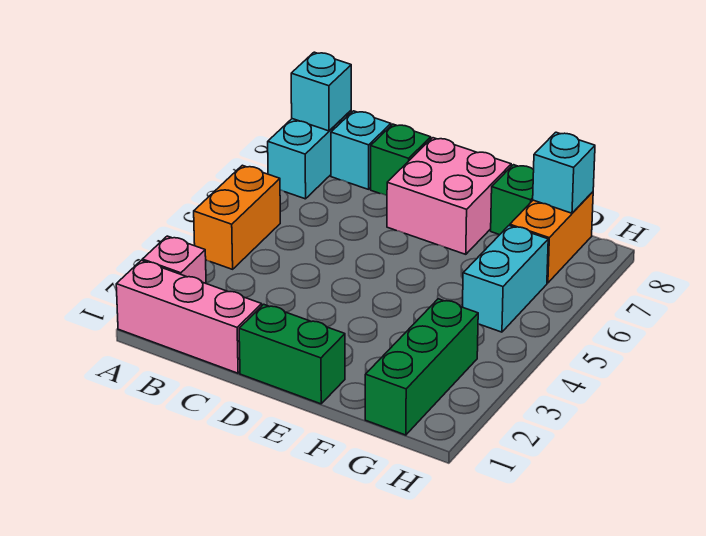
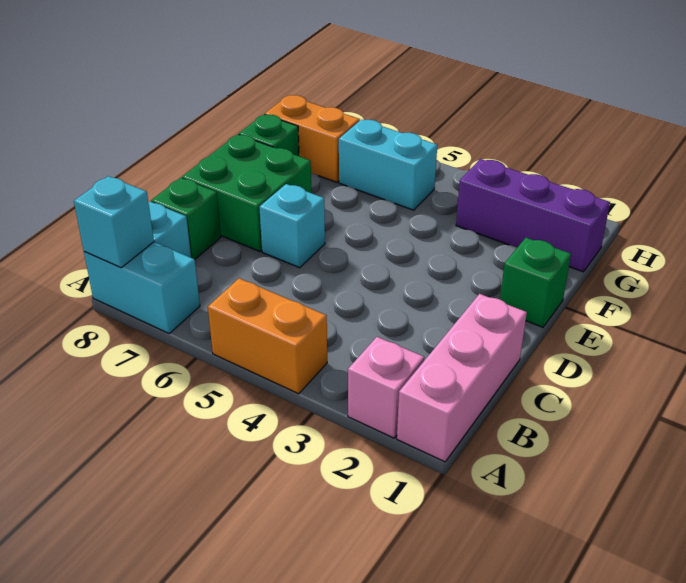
green 1x2 brick [239,304,345,404] -> green 1x1 brick [500,238,571,327]
pink 2x2 brick [387,138,511,254] -> green 2x2 brick [182,134,311,251]
green 1x3 brick [365,299,478,435] -> purple 1x3 brick [456,159,610,272]
cyan 1x1 brick [533,132,595,213] -> cyan 1x1 brick moved to [259,184,325,268]

